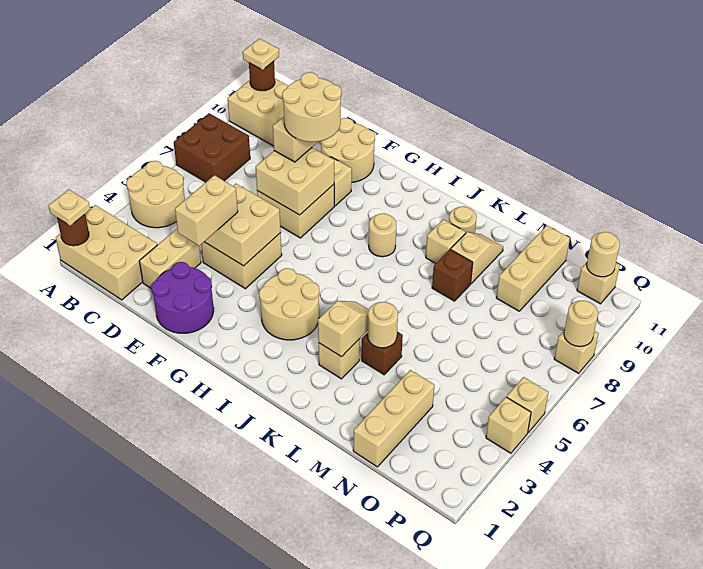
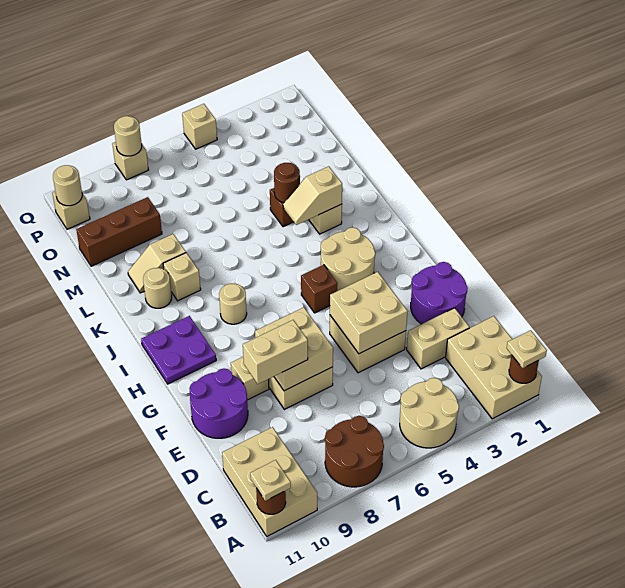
brown 2x2 brick [174,113,250,182] -> brown 2x2 round brick [325,416,384,487]
tan 1x2 brick [175,175,238,246] -> none
tan 2x2 round brick [282,72,341,142] -> none
tan 2x2 round brick [320,118,375,182] -> purple 2x2 round brick [189,369,248,438]
none -> purple 2x2 plate [141,316,216,384]
tan 1x1 round brick [368,302,398,348] -> brown 1x1 round brick [274,163,300,203]
brown 1x1 brick [432,249,473,301] -> brown 1x1 brick moved to [301,265,338,313]
tan 1x3 brick [353,370,434,467] -> none
tan 1x3 brick [496,226,570,311] -> brown 1x3 brick [76,197,162,266]
tan 1x1 brick [486,397,531,453] -> none

